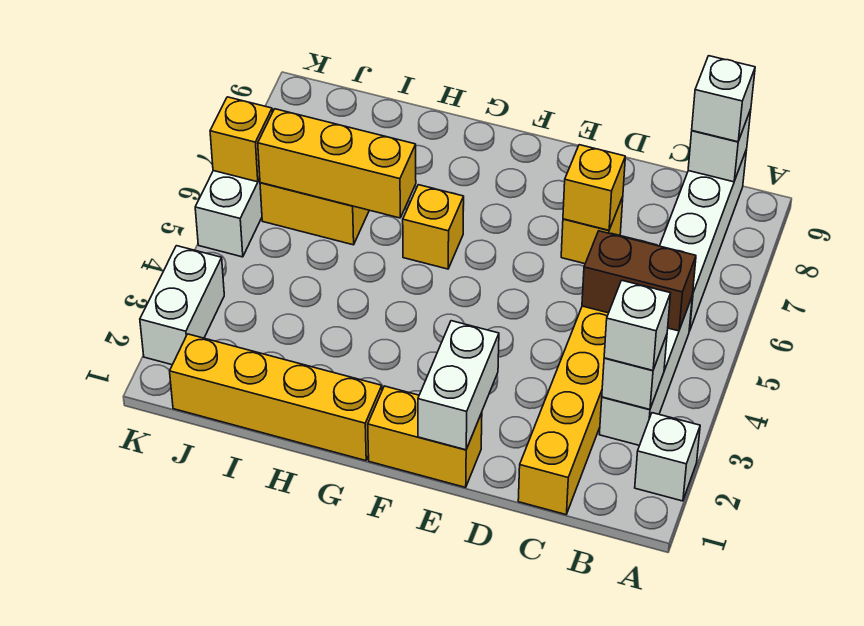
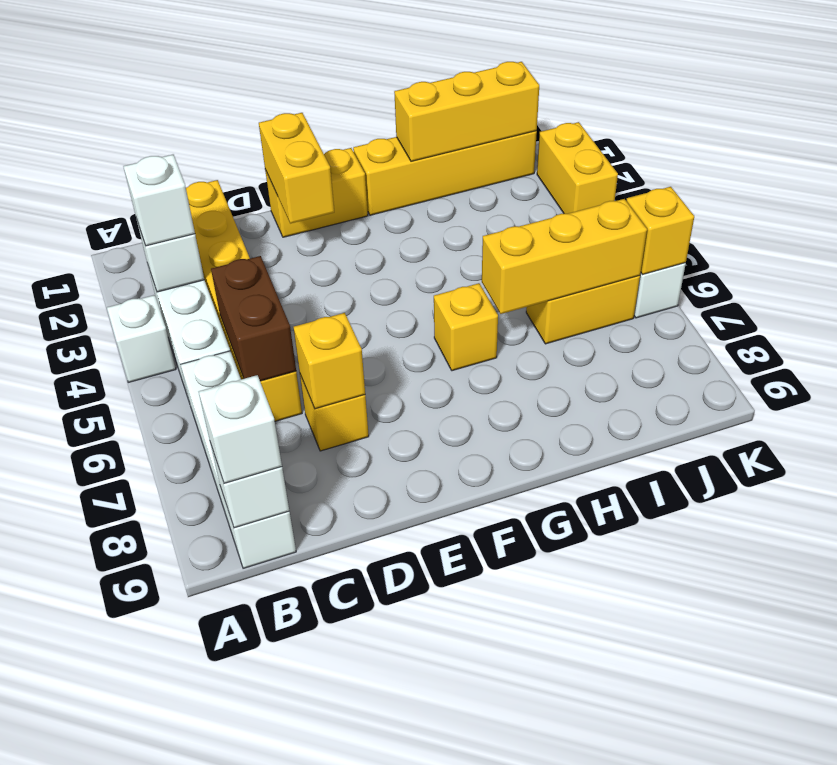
white 1x1 brick [635,413,700,501] -> white 1x1 brick moved to [107,295,176,382]
brown 1x2 brick [582,231,696,331] -> brown 1x2 brick turned to [211,256,296,381]
white 1x2 brick [418,321,499,450] -> yellow 1x2 brick [259,113,334,223]
none -> yellow 1x3 brick [394,62,539,161]
white 1x2 brick [140,246,224,365] -> yellow 1x2 brick [537,122,618,214]

